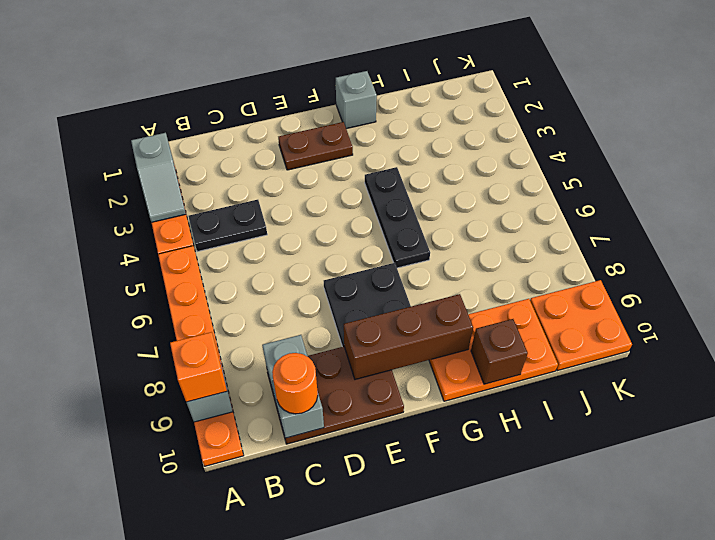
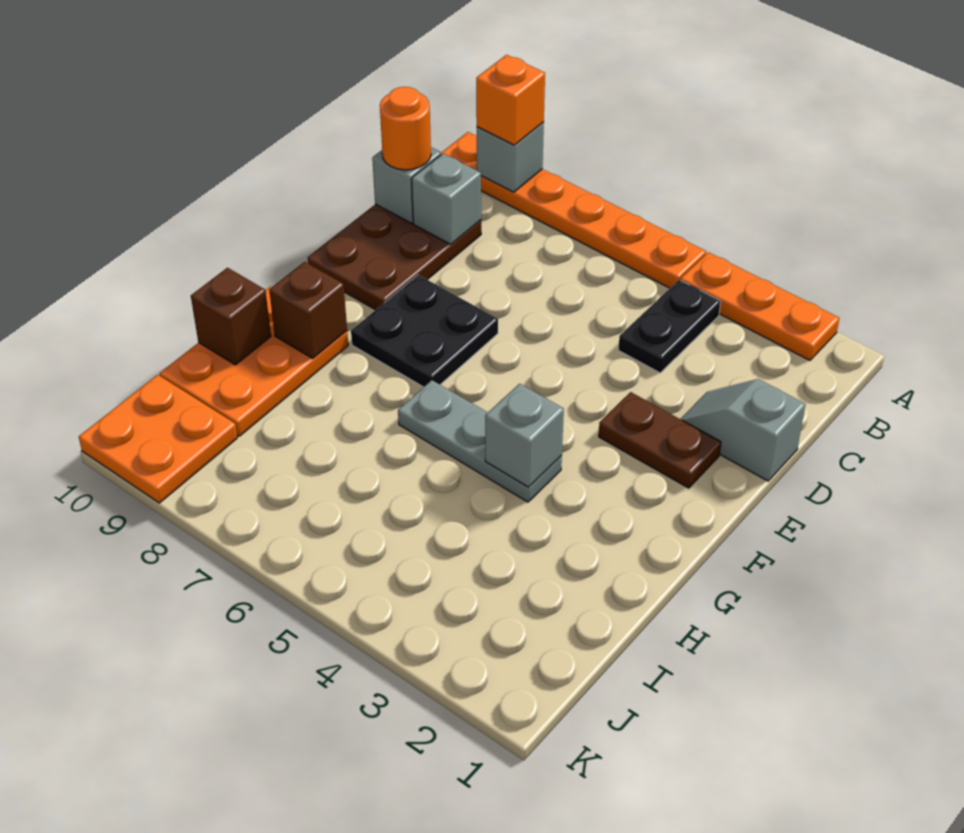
grey 1x2 slope [131,133,186,222] -> grey 1x2 slope moved to [681,379,806,481]
brown 1x2 plate [278,122,353,170] -> brown 1x2 plate turned to [599,392,721,488]
brown 1x3 brick [344,294,473,379] -> brown 1x1 brick [269,262,347,358]
grey 1x1 brick [336,71,377,129] -> grey 1x1 brick moved to [485,384,564,487]
black 1x3 plate [365,167,430,268] -> grey 1x3 plate [398,380,562,502]

